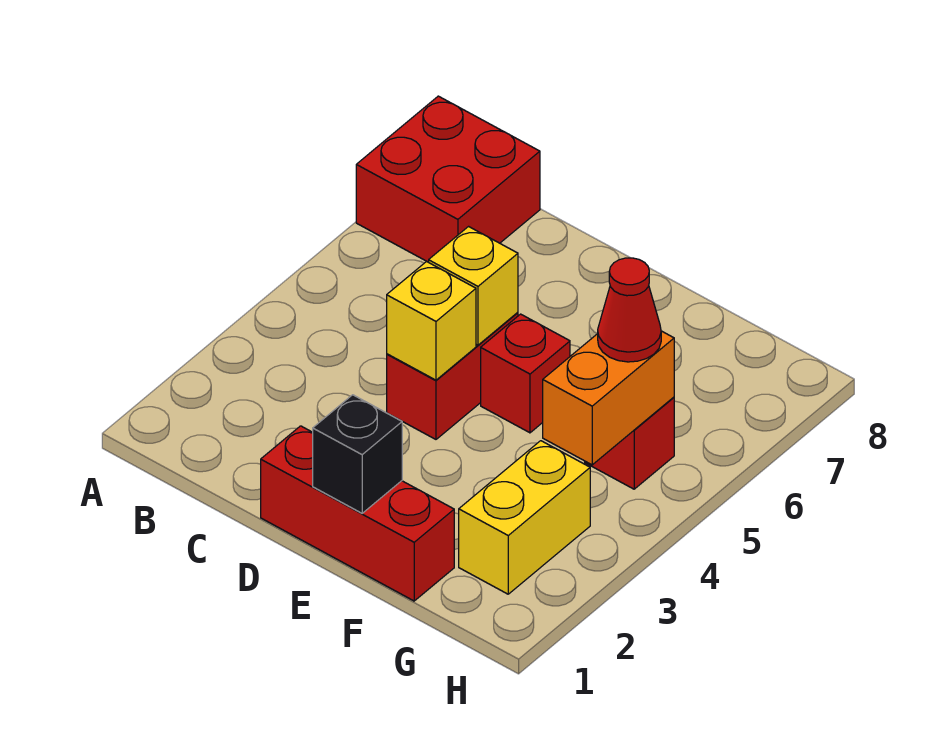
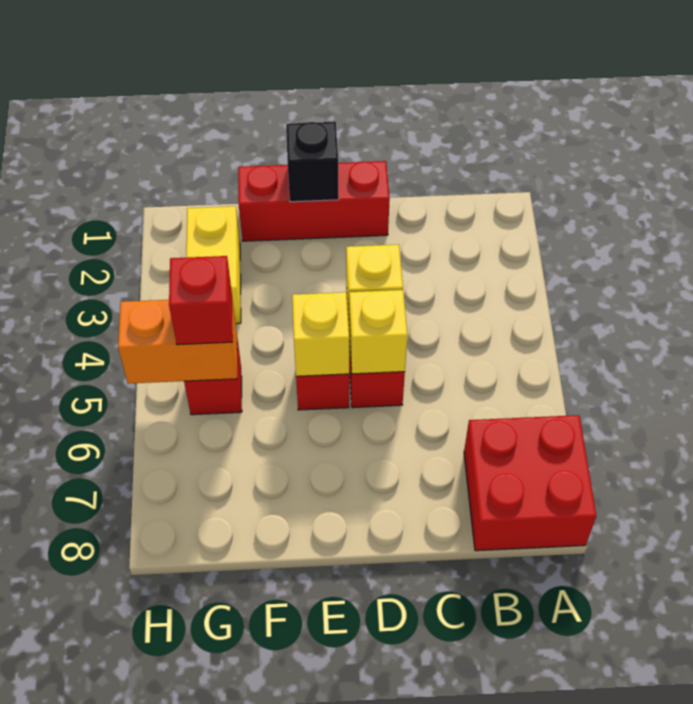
none -> yellow 1x1 brick [292,292,349,376]
orange 1x2 brick [543,331,674,465] -> orange 1x2 brick turned to [118,299,237,384]
red 1x1 cone [598,258,661,362] -> red 1x1 brick [169,256,233,345]

